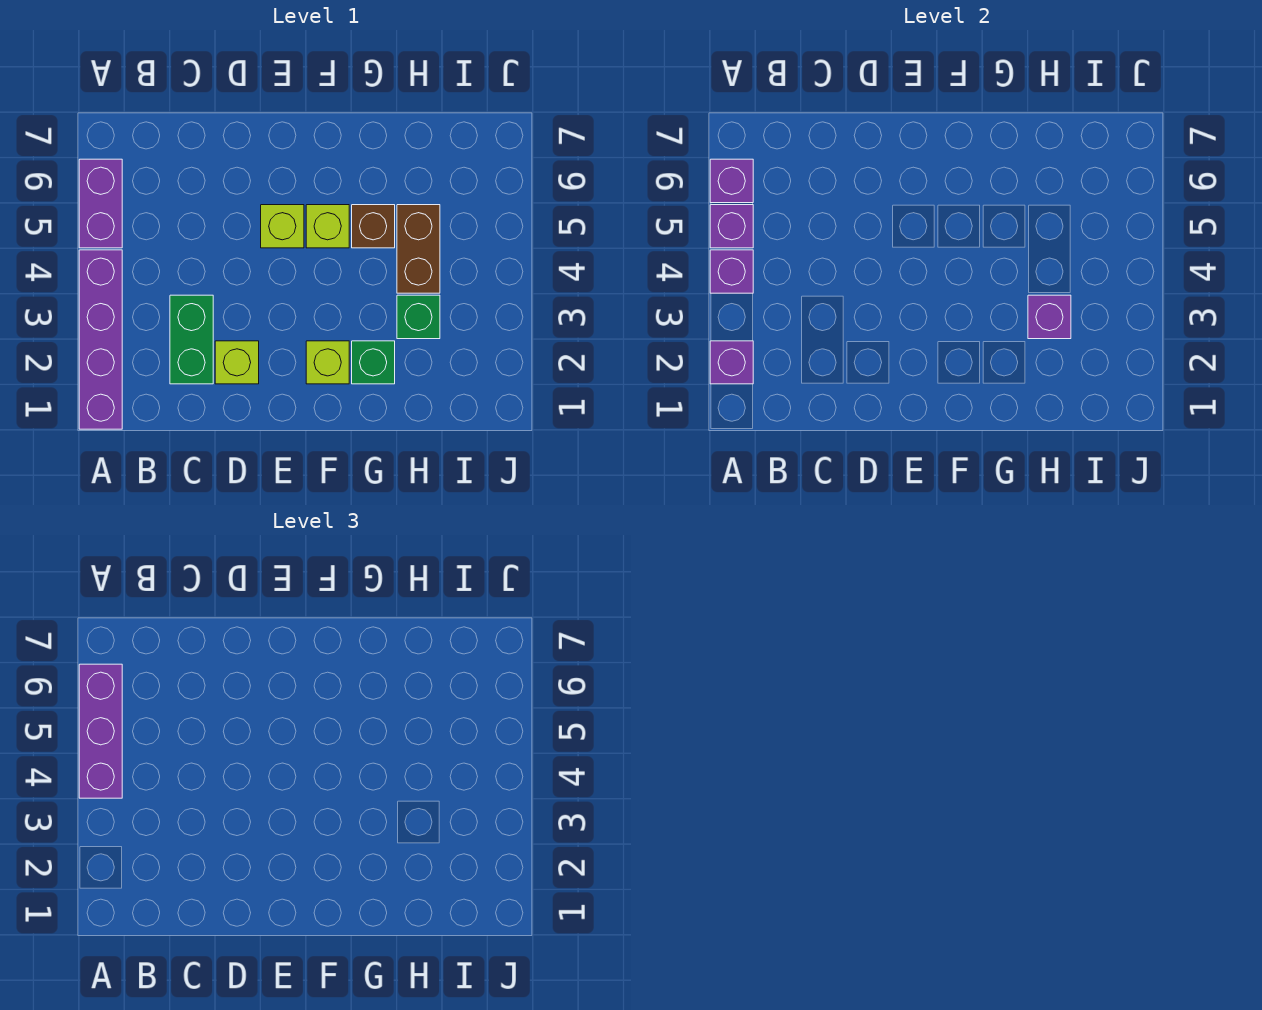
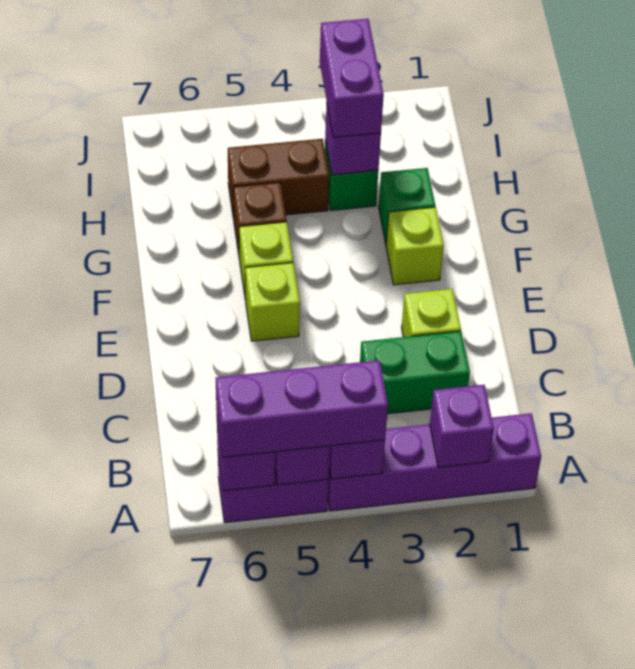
none -> purple 1x2 brick [320,19,384,138]

